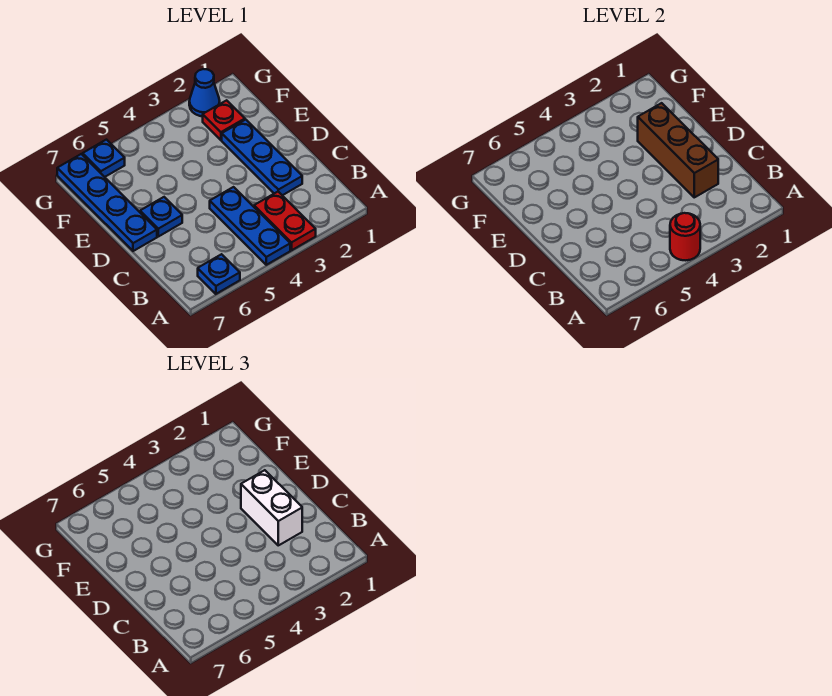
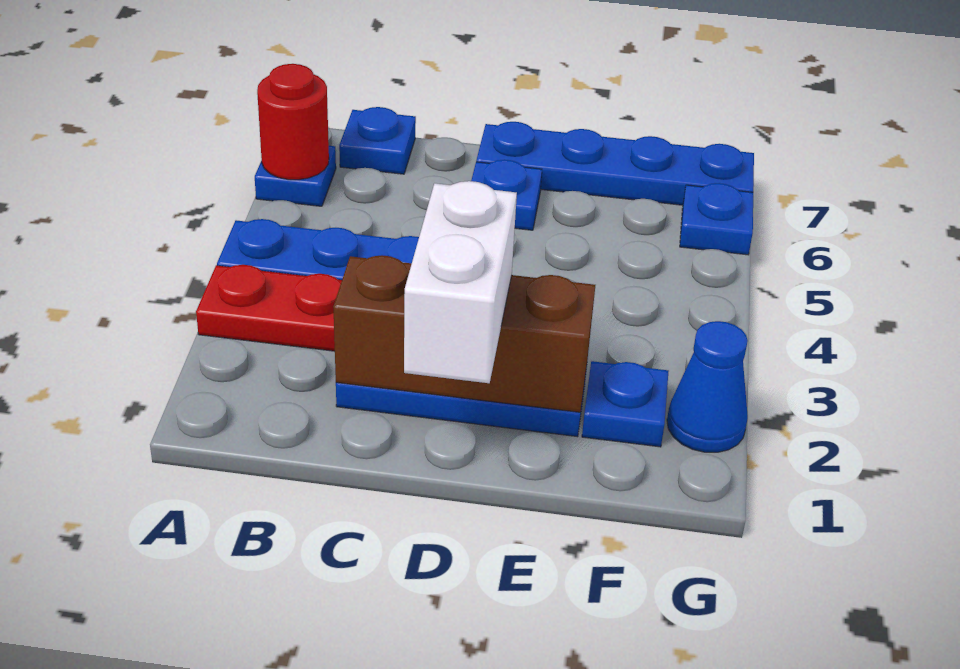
red 1x1 round brick [670,213,700,260] -> red 1x1 round brick moved to [257,64,329,180]
none -> blue 1x1 plate [339,107,416,174]
white 1x2 brick [241,470,302,545] -> white 1x2 brick turned to [404,181,517,383]
red 1x1 plate [203,100,245,140] -> blue 1x1 plate [582,361,669,447]

